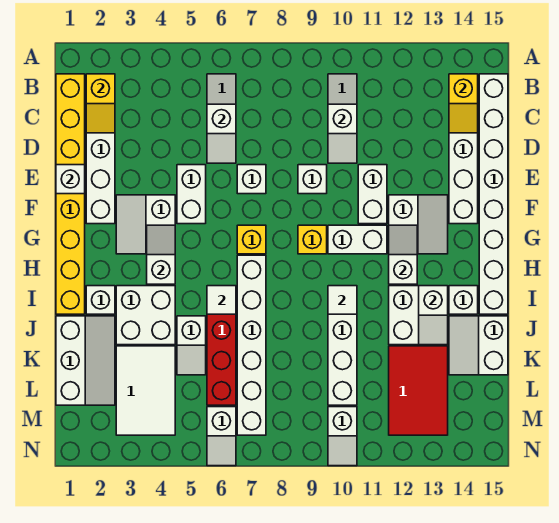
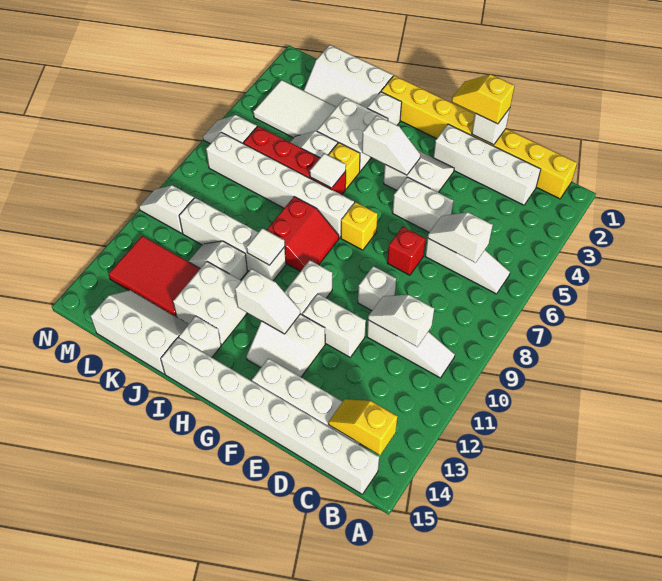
yellow 1x2 slope [86,74,115,133] -> yellow 1x2 slope moved to [451,75,515,124]
white 1x1 brick [237,165,266,194] -> red 1x1 brick [387,227,425,275]
yellow 1x1 brick [298,225,327,254] -> yellow 1x1 brick moved to [329,143,360,189]
none -> red 2x2 slope [267,197,339,271]
white 1x2 slope [419,286,448,345] -> white 1x2 slope moved to [188,241,247,280]
white 2x2 slope [449,316,508,375] -> white 2x3 slope [90,290,188,374]

